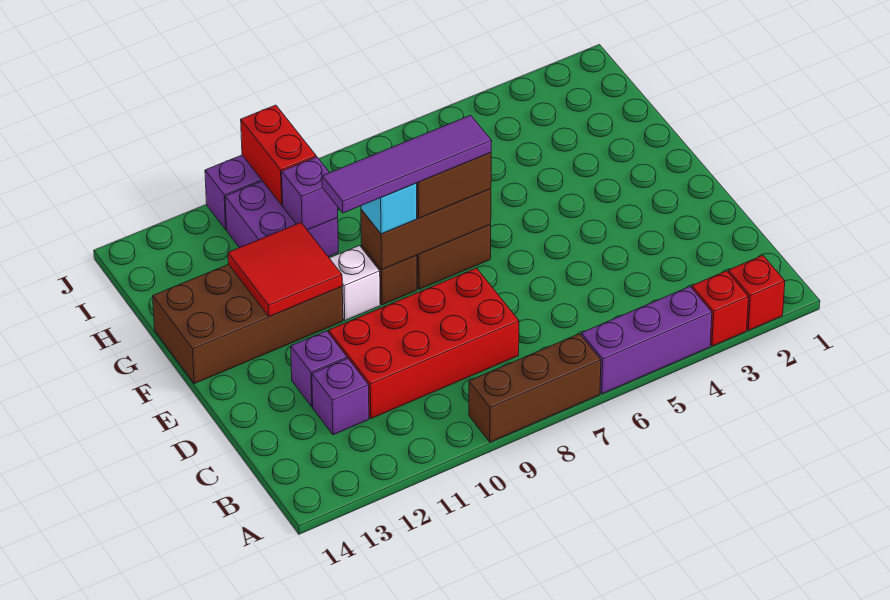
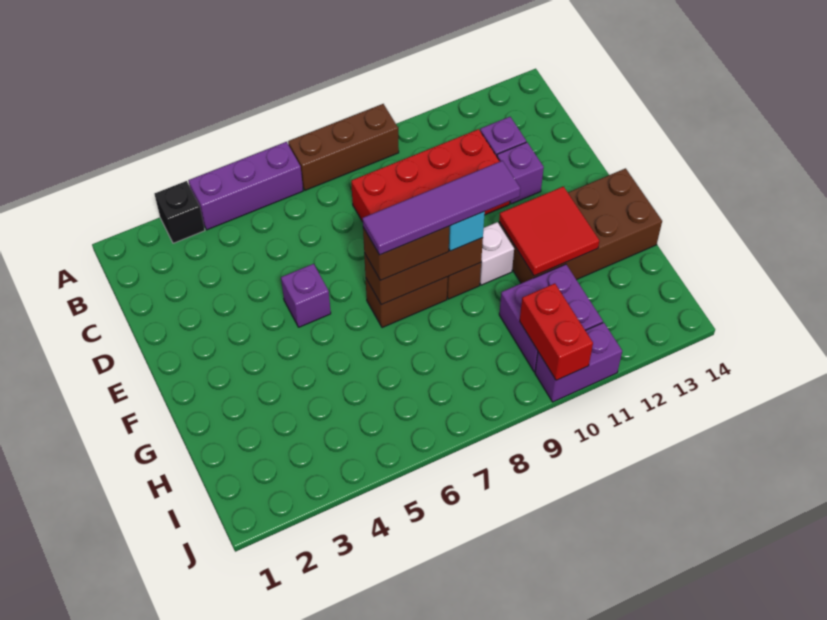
red 1x1 brick [728,255,785,330] -> none
red 1x1 brick [692,271,748,346] -> black 1x1 brick [155,181,205,243]
purple 1x1 brick [282,157,338,230] -> purple 1x1 brick moved to [281,264,331,327]

